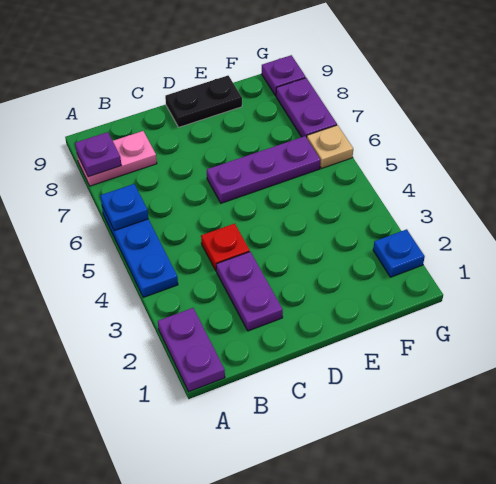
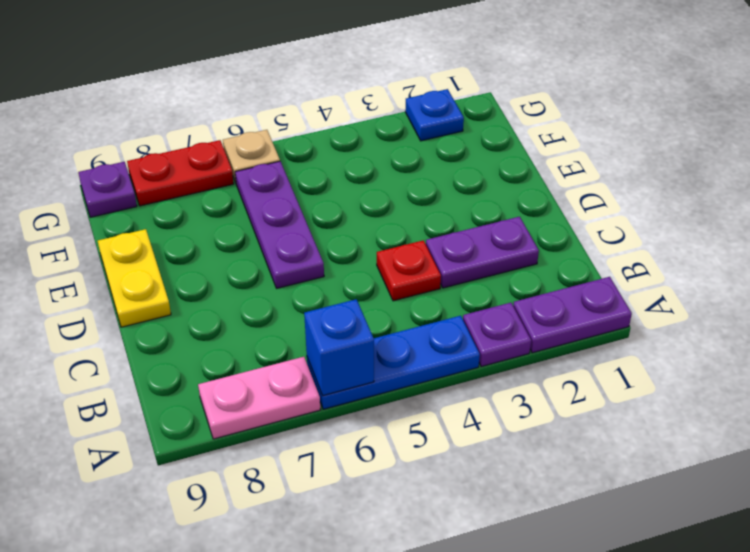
blue 1x1 plate [100,184,148,231] -> blue 1x1 brick [304,299,374,396]
pink 1x2 plate [77,131,157,186] -> pink 1x2 plate turned to [198,357,320,439]
purple 1x1 plate [75,132,121,177] -> purple 1x1 plate moved to [463,303,531,367]
black 1x2 plate [165,76,242,127] -> yellow 1x2 plate [98,229,171,327]
purple 1x2 plate [276,78,337,138] -> red 1x2 plate [127,140,234,206]

